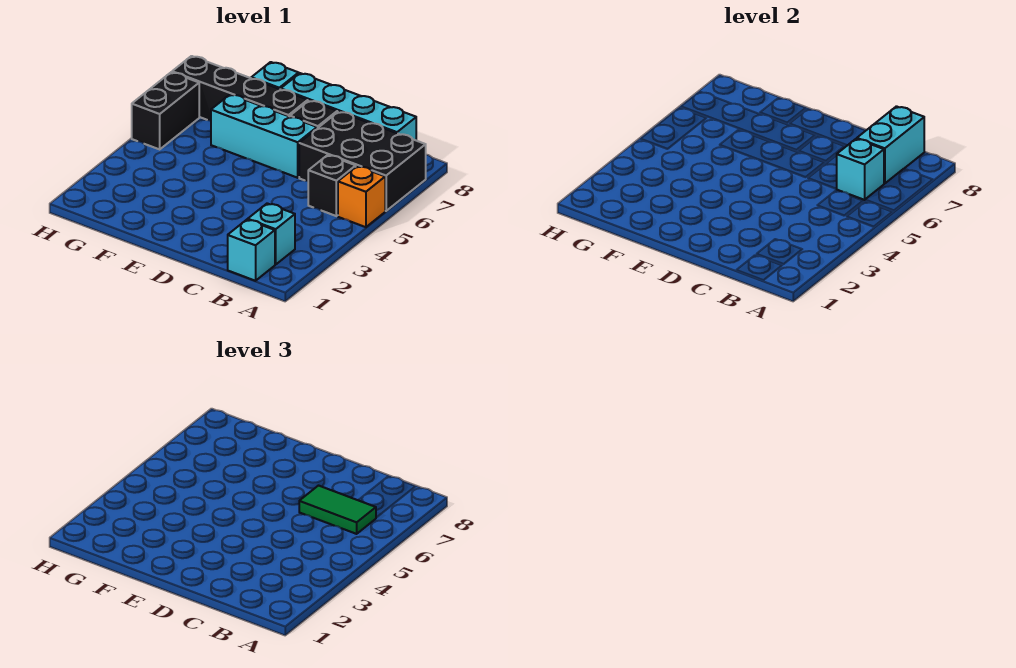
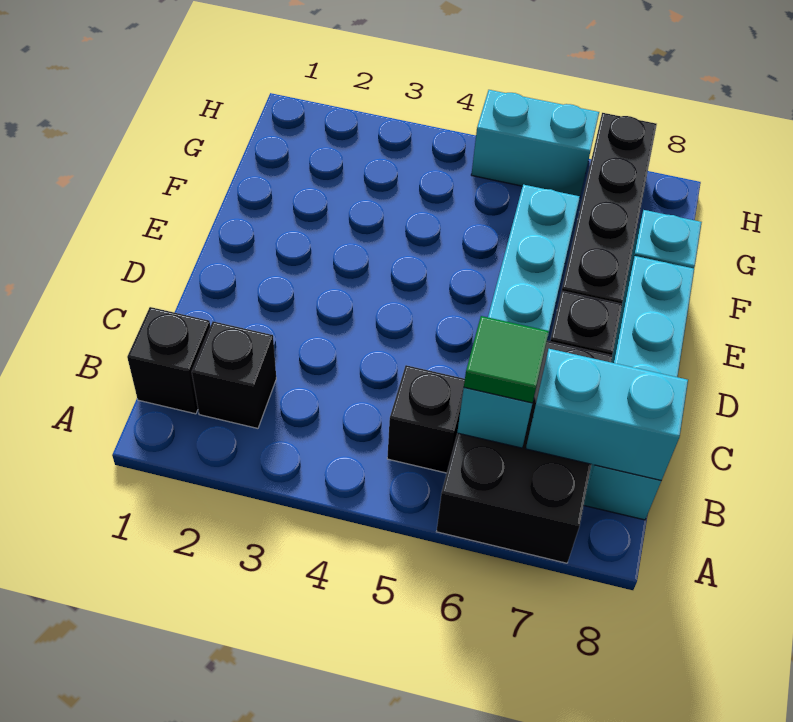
orange 1x1 brick [338,166,385,227] -> none
cyan 1x1 brick [228,220,275,281] -> black 1x1 brick [127,307,210,414]
cyan 1x1 brick [248,203,295,265] -> black 1x1 brick [192,321,276,428]
green 1x2 tile [299,486,376,534] -> green 1x1 tile [464,316,549,403]
black 1x2 brick [132,72,199,149] -> cyan 1x2 brick [471,90,599,196]

